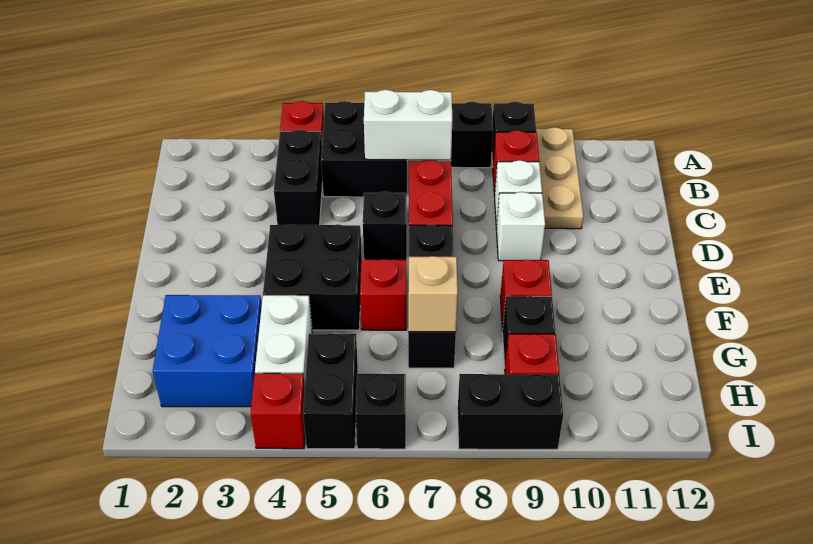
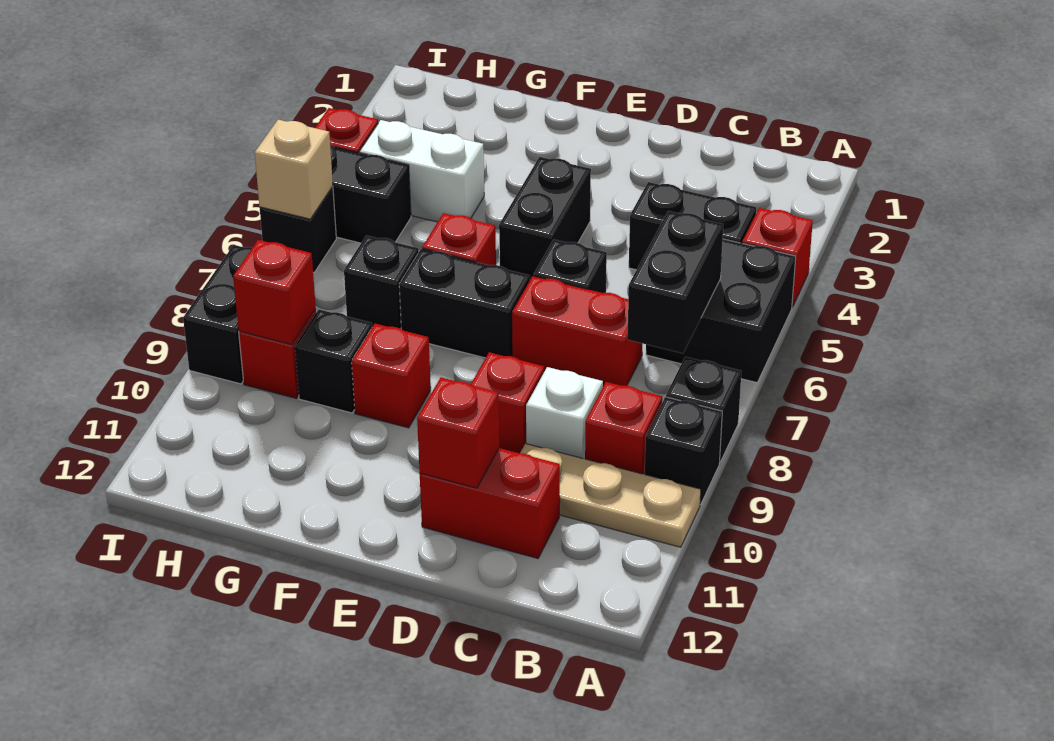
white 1x2 brick [364,90,452,160] -> black 1x2 brick [627,211,723,353]
none -> red 1x2 brick [420,448,560,558]
white 1x1 brick [496,192,545,261] -> red 1x1 brick [471,352,544,453]
none -> red 1x1 brick [417,377,499,488]
black 2x2 brick [263,224,362,330] -> black 1x2 brick [499,157,591,279]
blue 2x2 brick [153,295,262,407] -> none
tan 1x1 brick [408,256,458,332] -> tan 1x1 brick moved to [255,120,333,219]
none -> red 1x1 brick [233,240,316,345]

